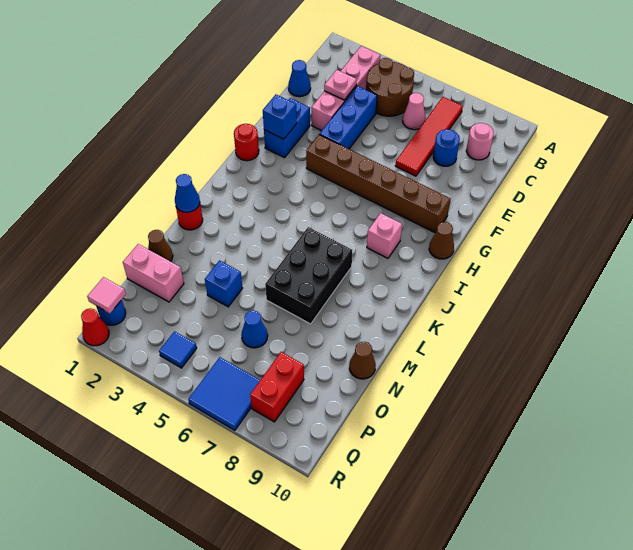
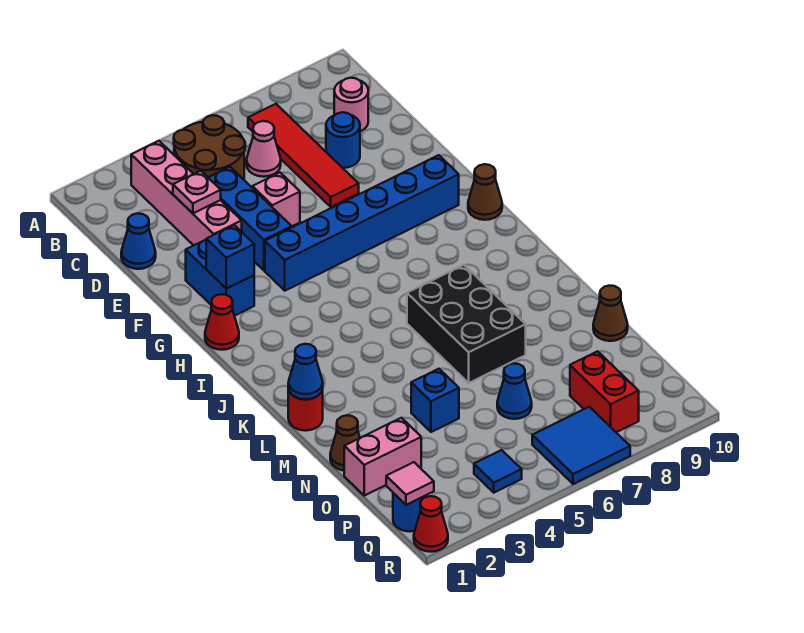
brown 1x6 brick [306,135,450,233] -> blue 1x6 brick [265,155,459,291]
red 1x1 round brick [234,124,259,161] -> red 1x1 cone [205,294,239,350]
pink 1x1 brick [367,213,402,258] -> pink 1x1 brick moved to [252,173,300,226]

